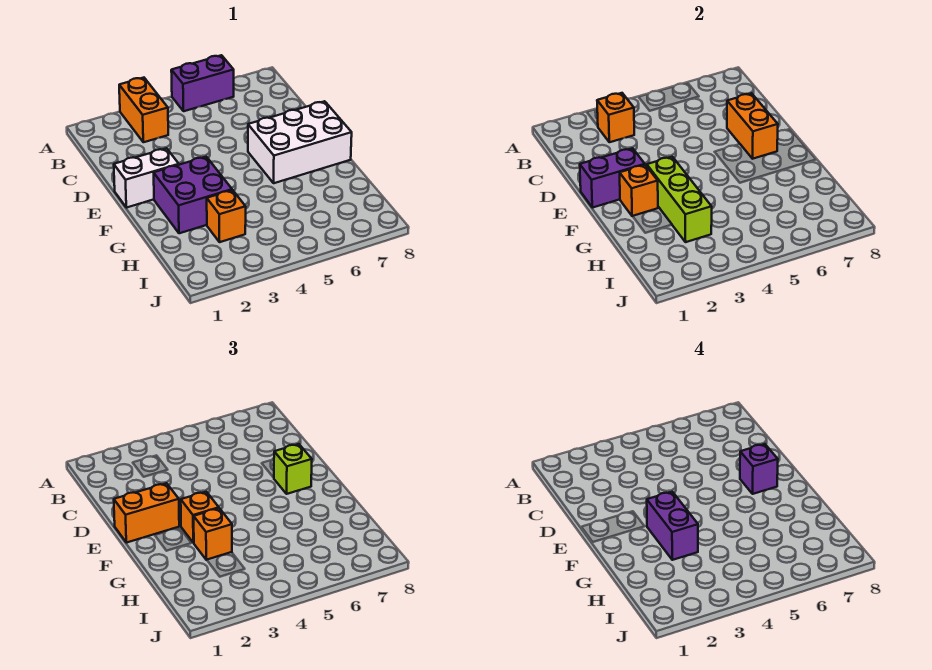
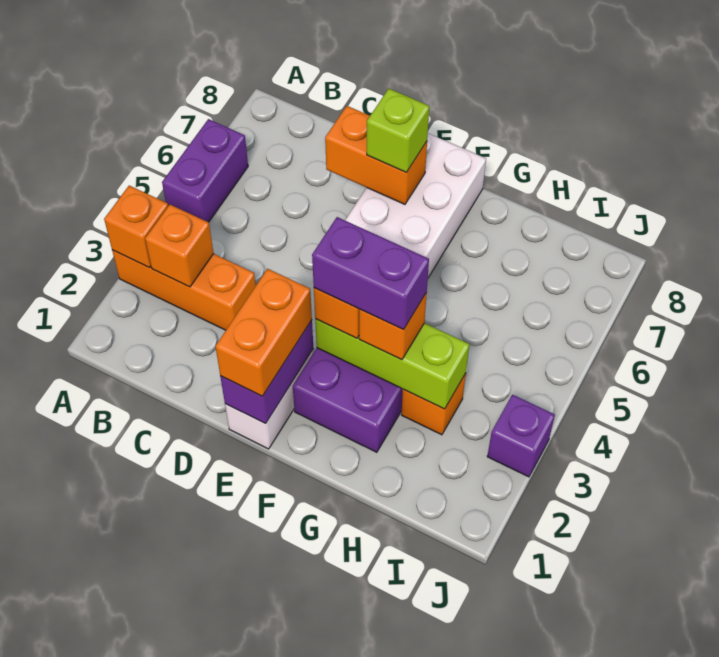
orange 1x2 brick [119,78,168,142] -> orange 1x3 brick [112,250,256,330]
purple 1x1 brick [740,444,778,494] -> purple 1x1 brick moved to [487,395,555,477]
orange 1x1 brick [620,165,658,216] -> orange 1x1 brick moved to [104,186,168,268]

